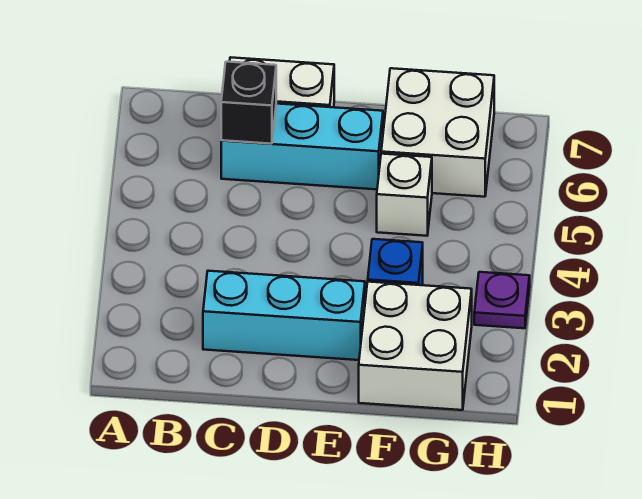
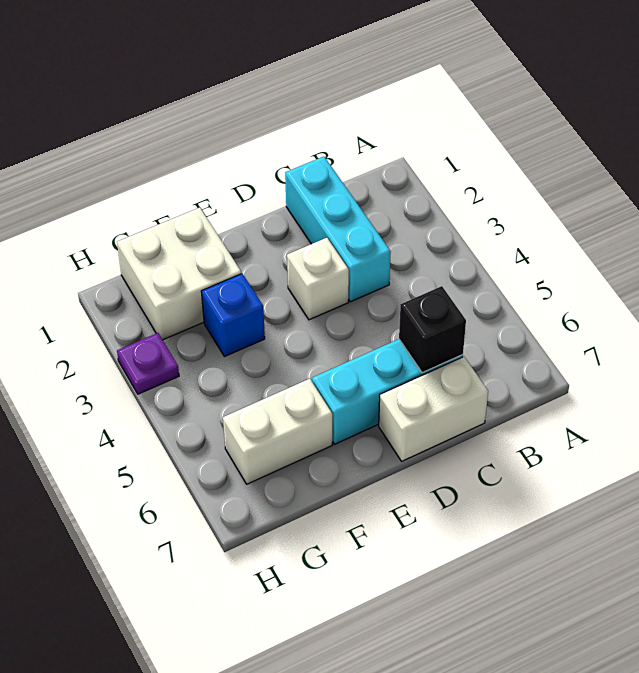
cyan 1x3 brick [203,271,365,360] -> cyan 1x3 brick turned to [285,156,391,302]
white 1x1 brick [377,154,432,236] -> white 1x1 brick moved to [287,238,349,320]
white 2x2 brick [381,68,494,197] -> white 1x2 brick [223,379,332,484]

